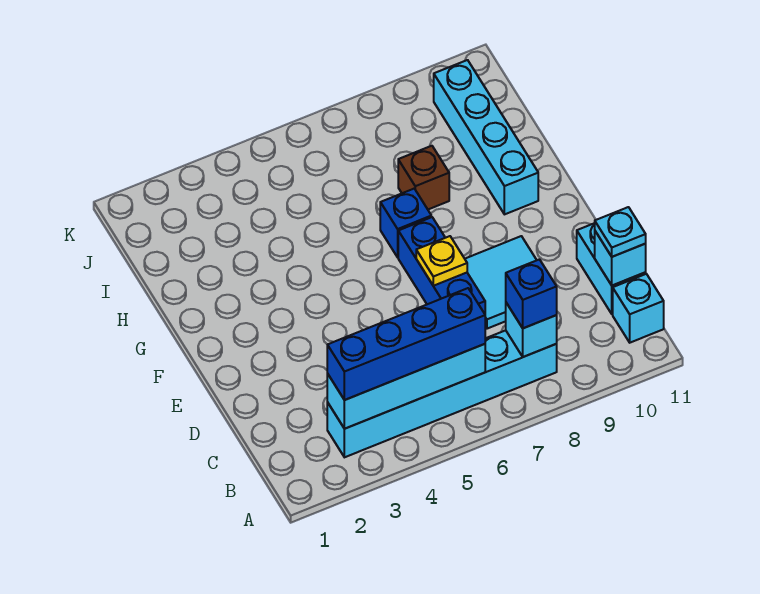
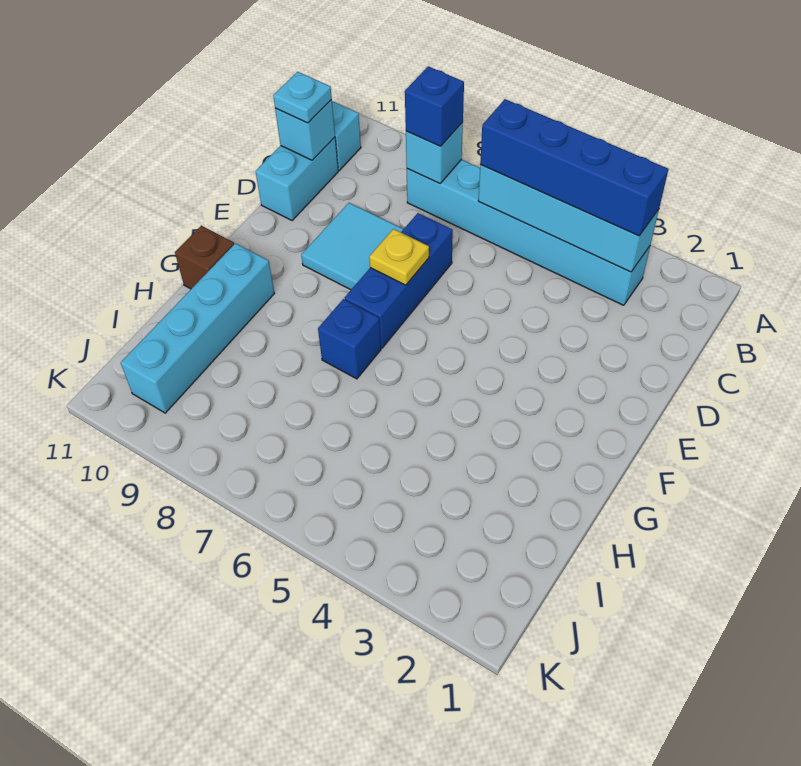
brown 1x1 brick [398,146,449,209] -> brown 1x1 brick moved to [175,226,234,289]

